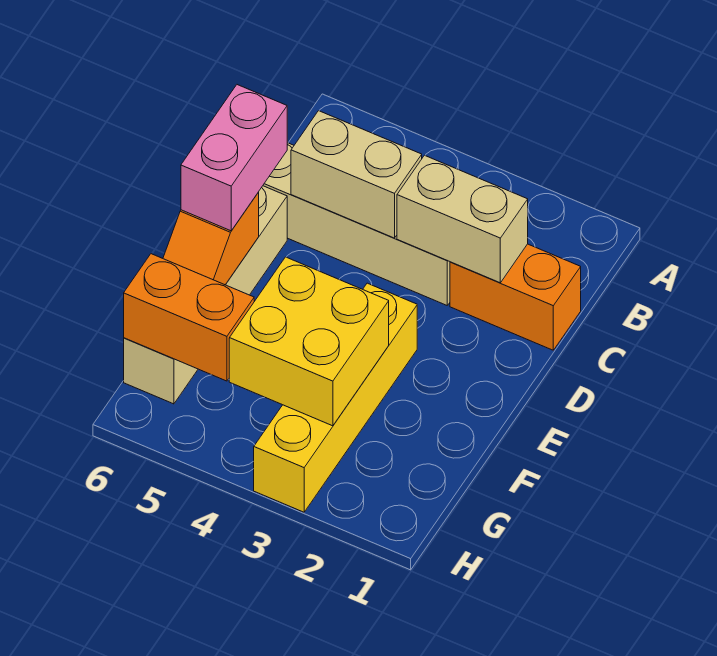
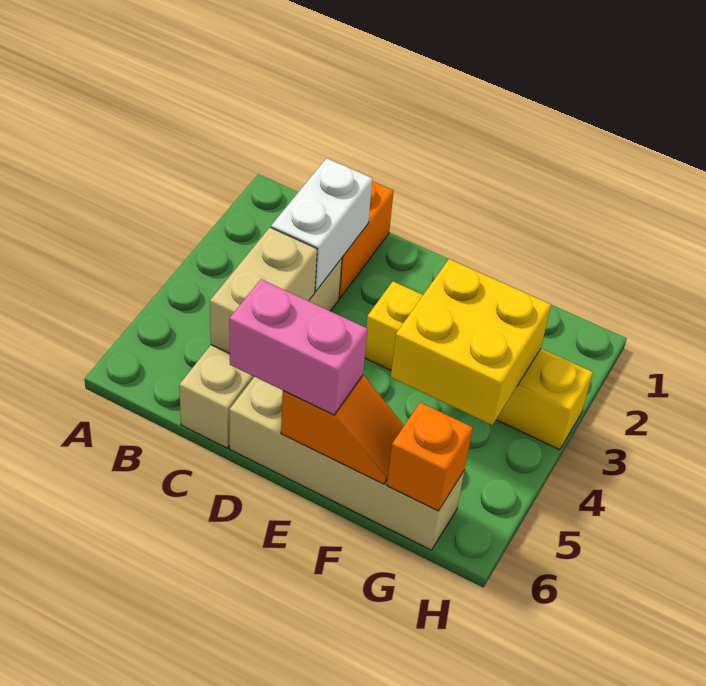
tan 1x2 brick [397,155,528,283] -> white 1x2 brick [271,158,373,291]
orange 1x2 brick [124,254,254,381] -> orange 1x1 brick [387,402,473,511]

